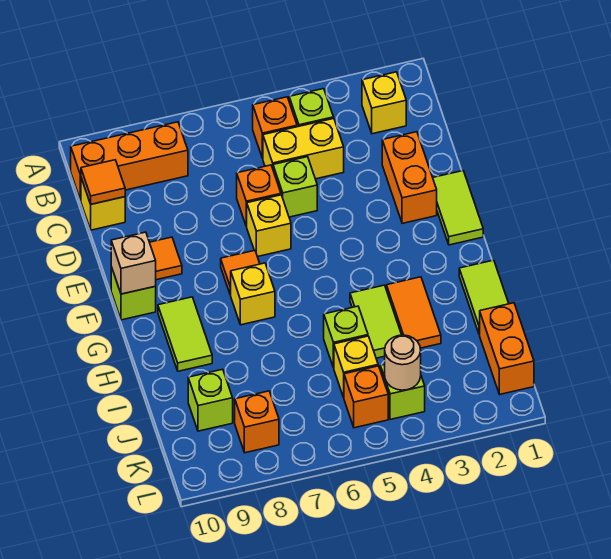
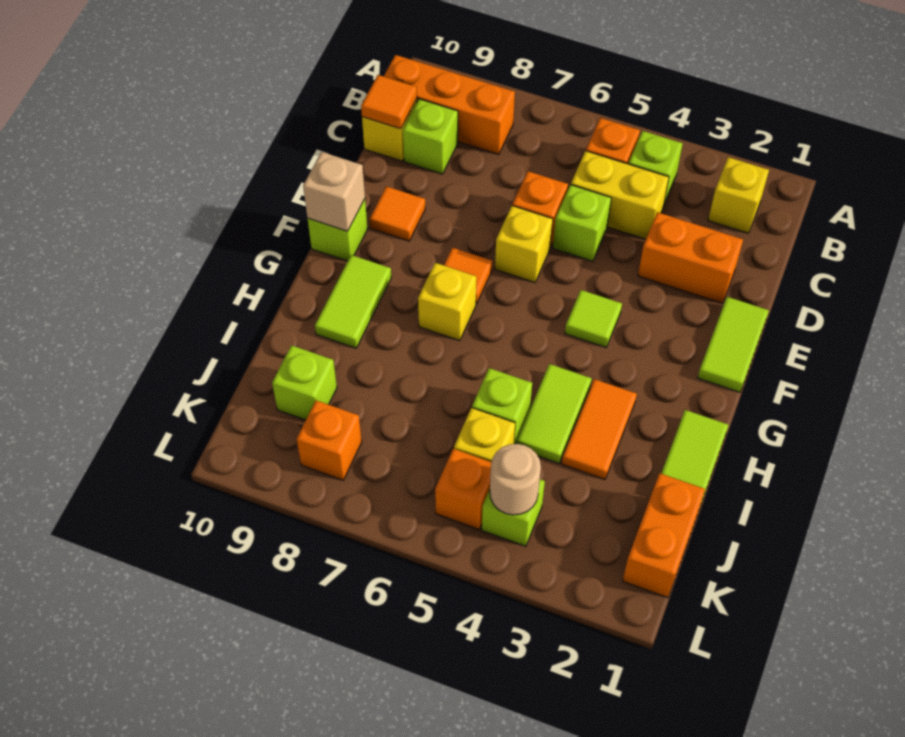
none -> lime 1x1 brick [403,99,458,174]
orange 1x2 brick [382,132,437,223] -> orange 1x2 brick turned to [638,212,743,303]
none -> lime 1x1 tile [565,290,622,347]

